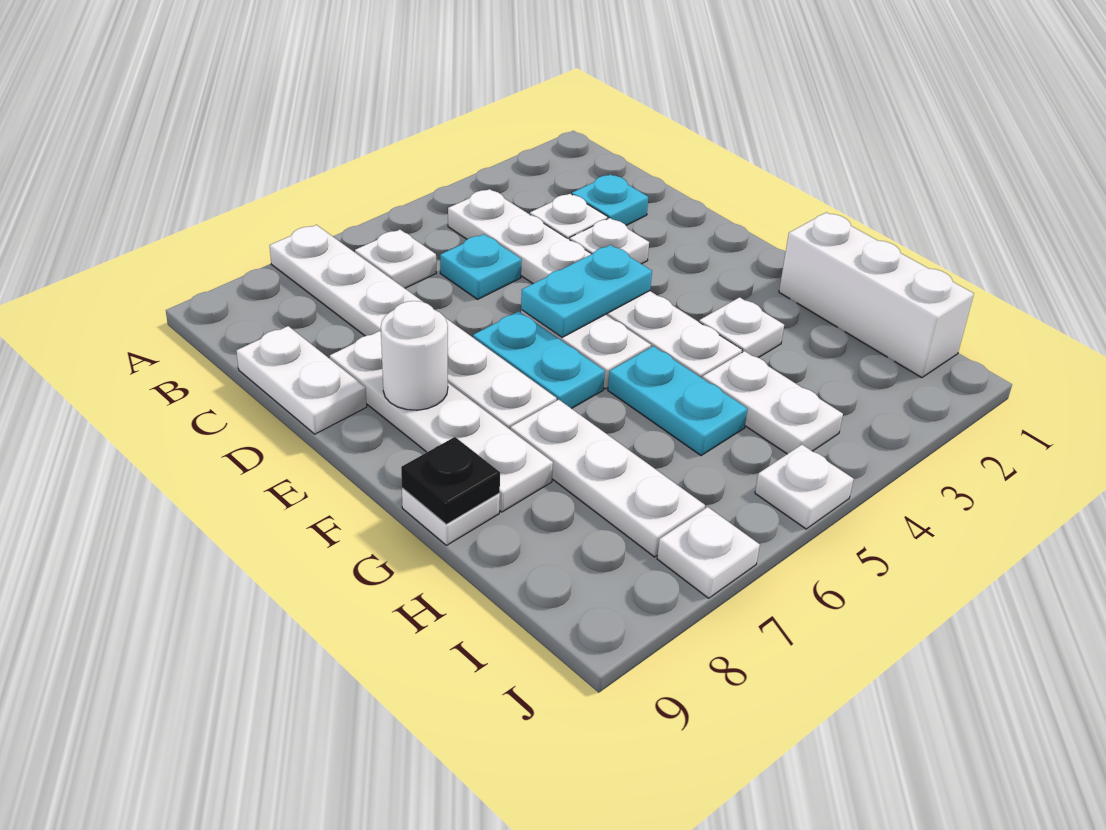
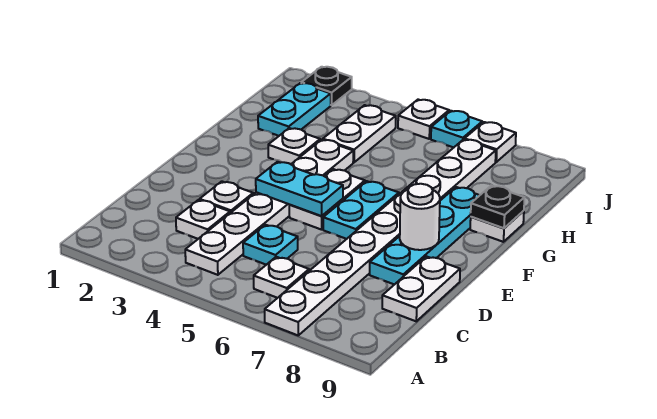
cyan 1x1 plate [572,174,648,225] -> cyan 1x1 plate moved to [431,111,482,147]
white 1x4 plate [329,331,553,512] -> cyan 1x4 plate [370,187,480,285]
white 1x3 brick [779,212,974,378] -> none
cyan 1x2 plate [608,346,747,456] -> cyan 1x2 plate moved to [258,83,331,136]
none -> black 1x1 plate [301,67,352,105]

